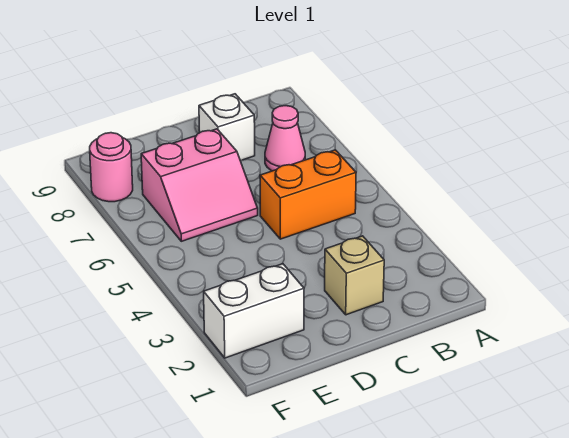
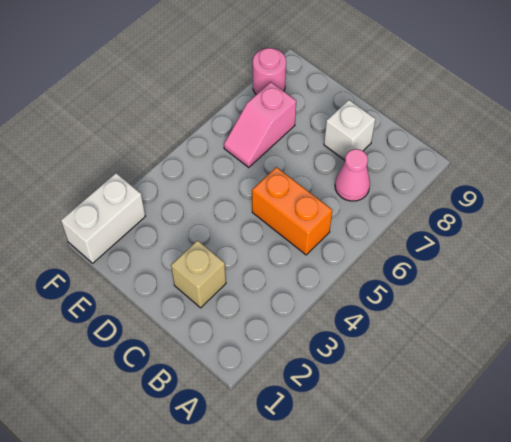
pink 2x2 slope [141,129,258,241] -> pink 1x2 slope [224,82,296,167]
white 1x2 brick [204,264,304,358] -> white 1x2 brick turned to [61,173,145,263]

